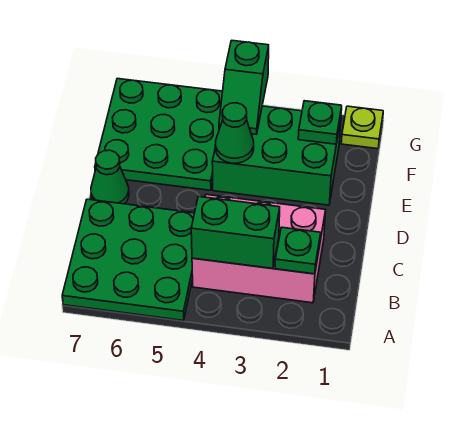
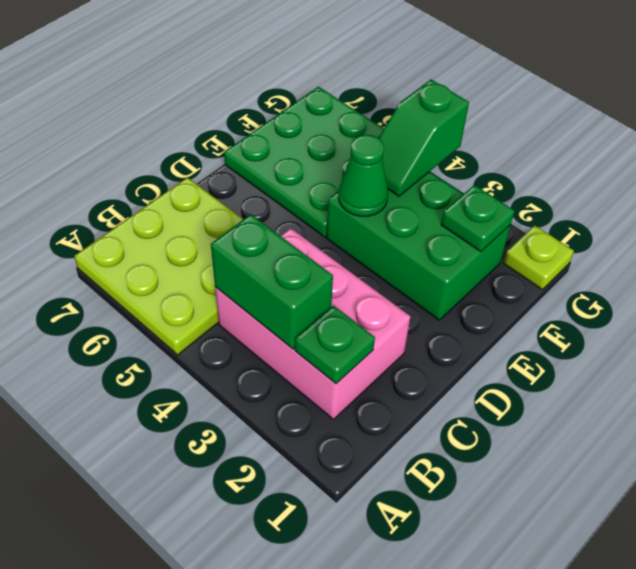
green 3x3 plate [62,199,194,321] -> lime 3x3 plate [74,178,243,355]
green 1x1 cone [91,150,129,204] -> none

